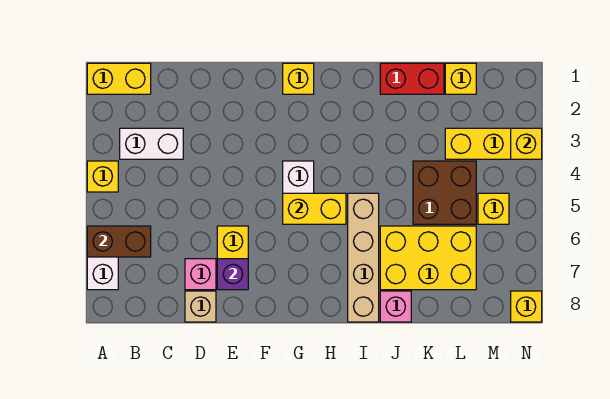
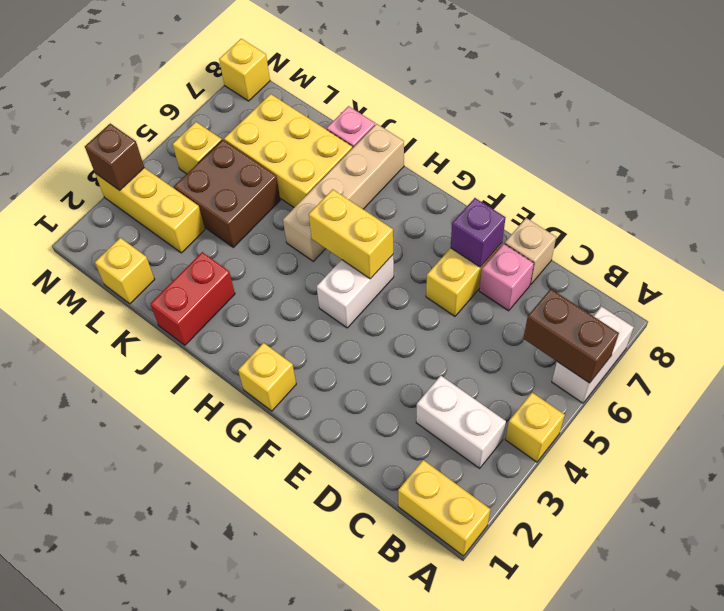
red 1x2 brick [380,63,444,94] -> red 1x2 brick turned to [150,252,235,345]
yellow 1x1 brick [511,128,542,159] -> brown 1x1 brick [85,124,144,190]

